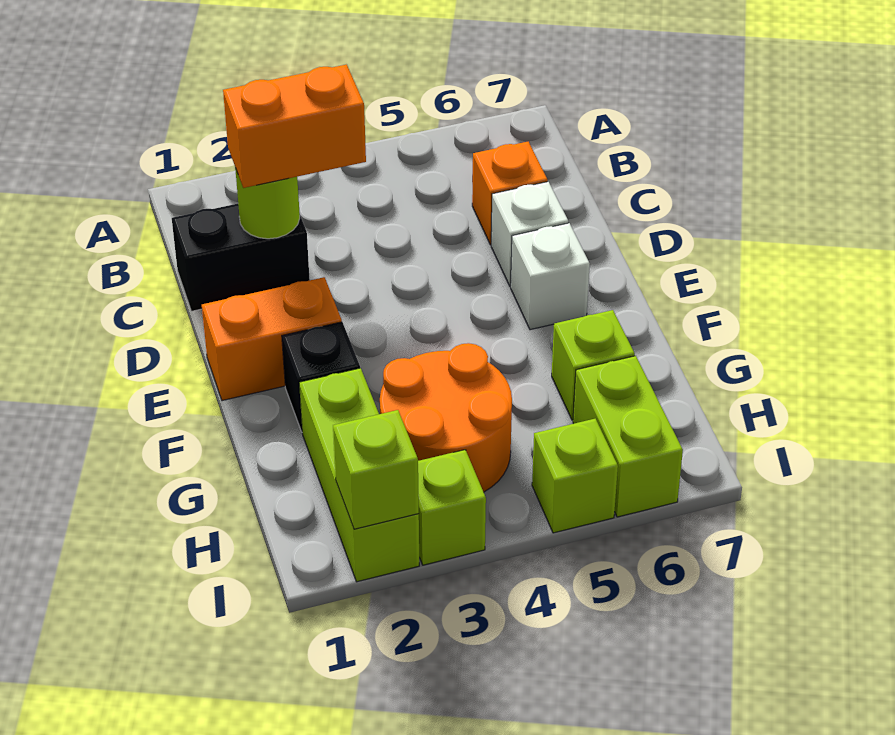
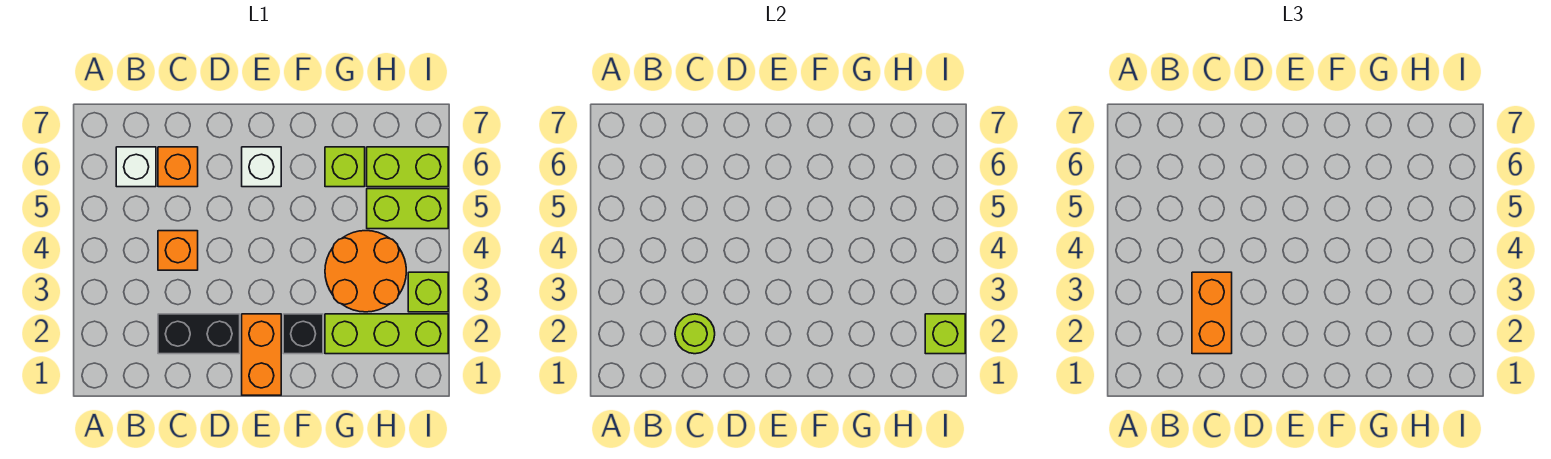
black 1x2 brick [172,204,310,311] -> black 1x2 brick turned to [158,314,240,354]
none -> orange 1x1 brick [158,231,198,270]
white 1x1 brick [491,182,568,287] -> white 1x1 brick moved to [116,147,156,187]
lime 1x1 brick [532,419,618,533] -> lime 1x2 brick [367,189,448,229]

